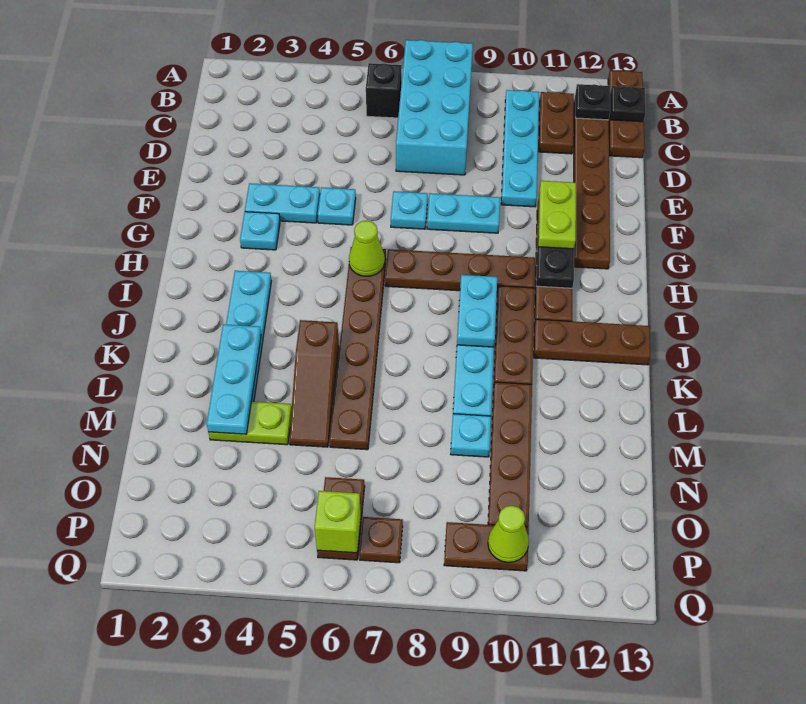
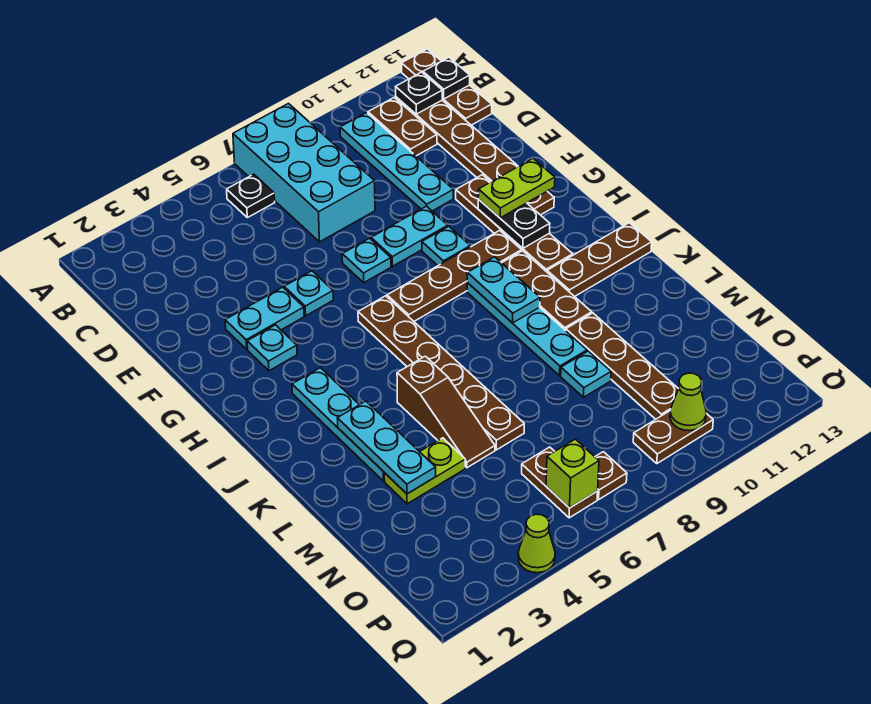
black 1x1 brick [366,63,402,118] -> black 1x1 plate [227,174,275,218]
lime 1x2 plate [538,181,576,249] -> lime 1x2 plate turned to [478,159,555,218]
none -> cyan 1x1 plate [422,226,470,265]
lime 1x1 cone [349,221,385,276] -> lime 1x1 cone moved to [518,514,555,573]

